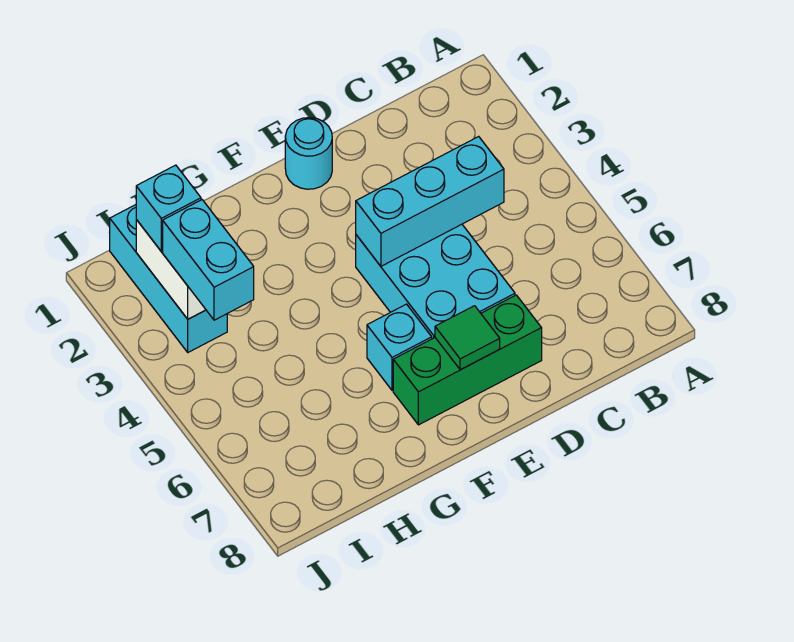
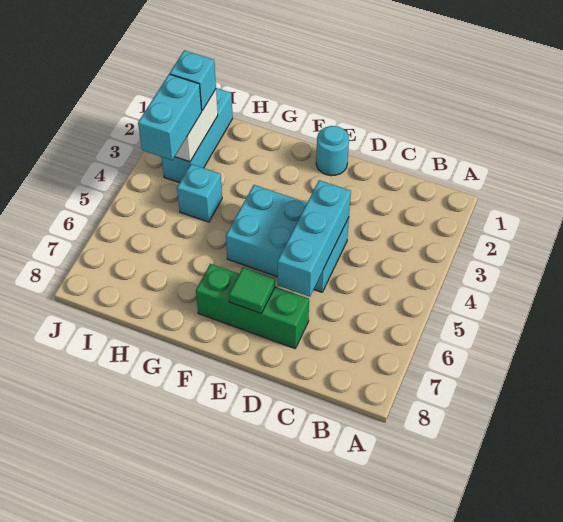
cyan 1x3 brick [356,137,504,266] -> cyan 1x3 brick turned to [278,180,351,297]
cyan 2x3 brick [356,224,515,339] -> cyan 2x3 brick turned to [226,185,349,292]
cyan 1x1 brick [367,304,432,390] -> cyan 1x1 brick moved to [177,164,222,222]

